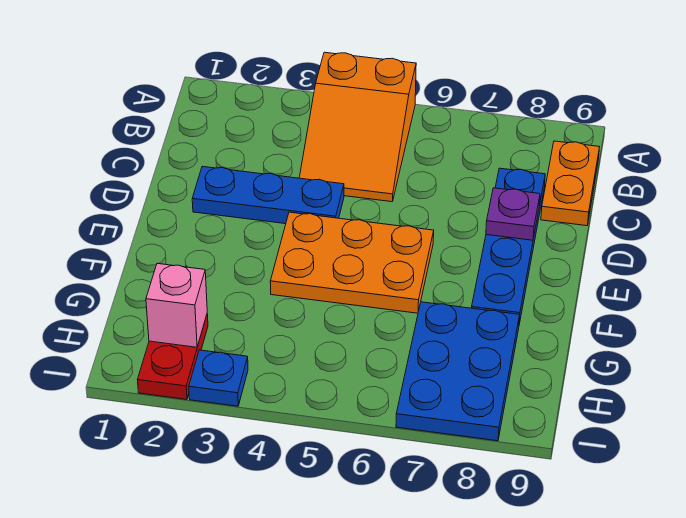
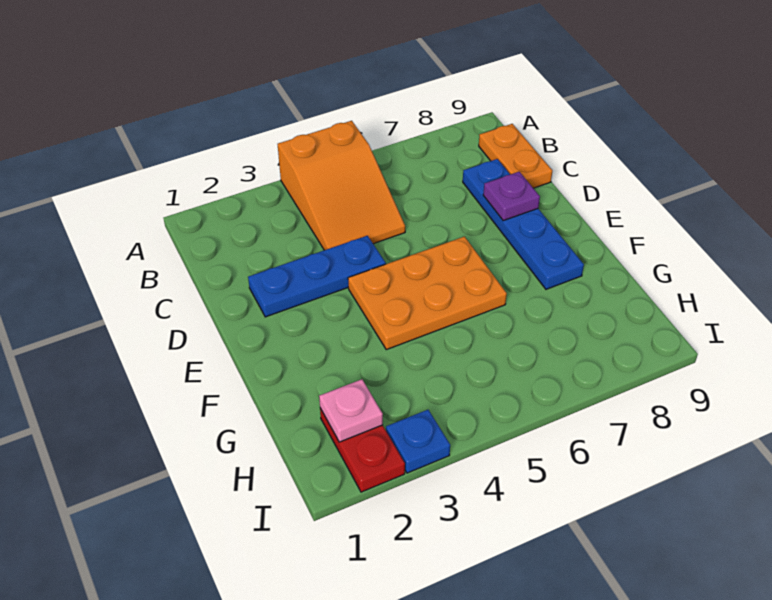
blue 2x3 plate [396,302,520,441] -> none
pink 1x1 brick [146,263,207,347] -> pink 1x1 plate [319,379,383,442]

